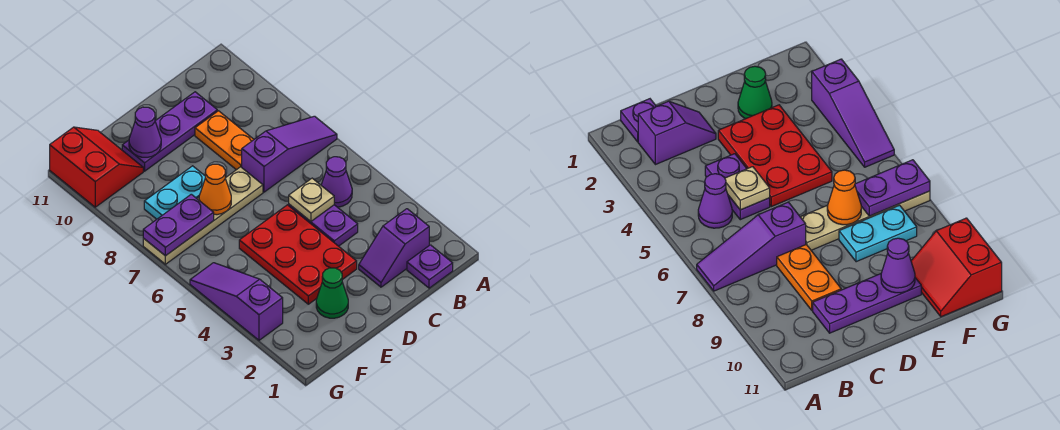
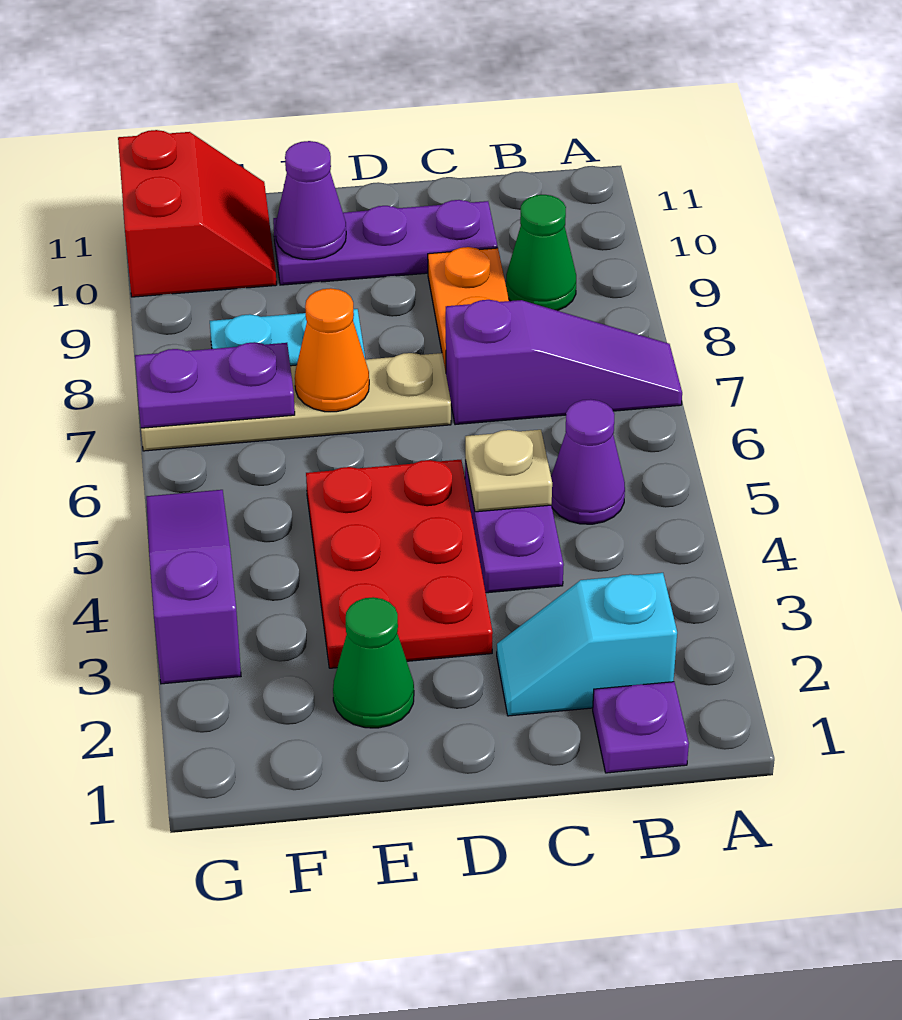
purple 1x2 slope [359,209,429,287] -> cyan 1x2 slope [497,573,677,716]
none -> green 1x1 cone [506,195,576,311]

